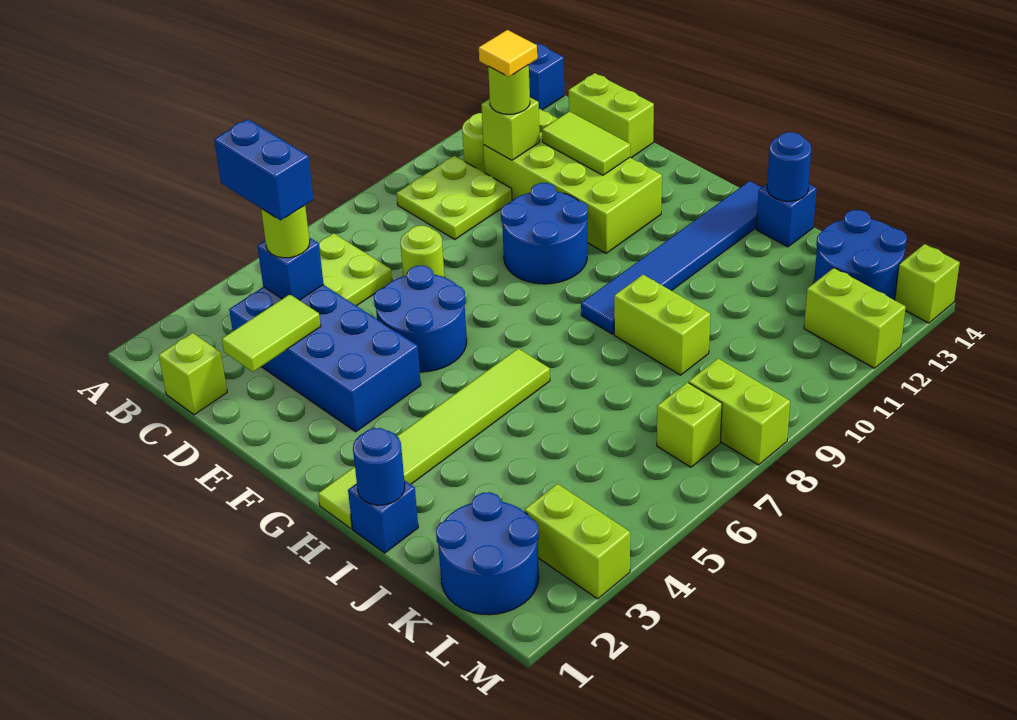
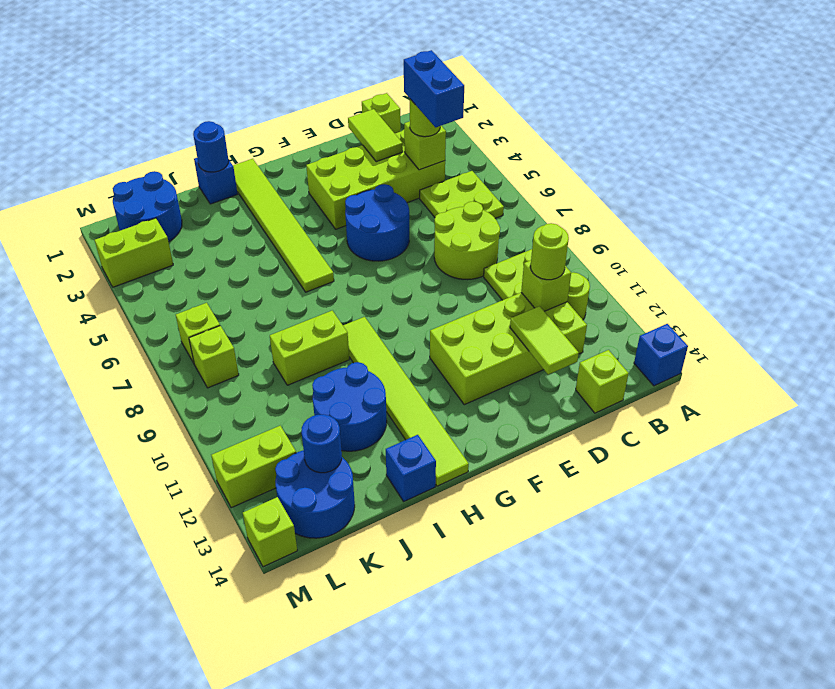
blue 1x2 brick [214,119,314,220] -> blue 1x2 brick turned to [404,50,464,127]
blue 2x4 brick [229,285,421,432] -> lime 2x4 brick [306,130,445,229]
blue 1x1 brick [257,238,324,300] -> lime 1x1 brick [404,121,446,170]
yellow 1x1 tile [479,30,537,77] -> none
lime 1x2 brick [569,73,654,158] -> lime 1x1 brick [576,350,629,413]
lime 1x1 round brick [400,226,444,277] -> lime 2x2 round brick [434,201,500,280]
lime 1x2 tile [542,112,630,175] -> lime 1x2 tile turned to [510,306,579,375]
blue 2x2 round brick [501,183,588,284] -> blue 2x2 round brick moved to [312,362,387,451]
blue 1x6 tile [581,181,762,334] -> lime 1x6 tile [343,317,469,486]
blue 1x1 round brick [767,132,811,201] -> blue 1x1 round brick moved to [301,414,342,473]
lime 1x2 brick [689,359,790,465] -> lime 1x1 brick [189,326,239,388]

